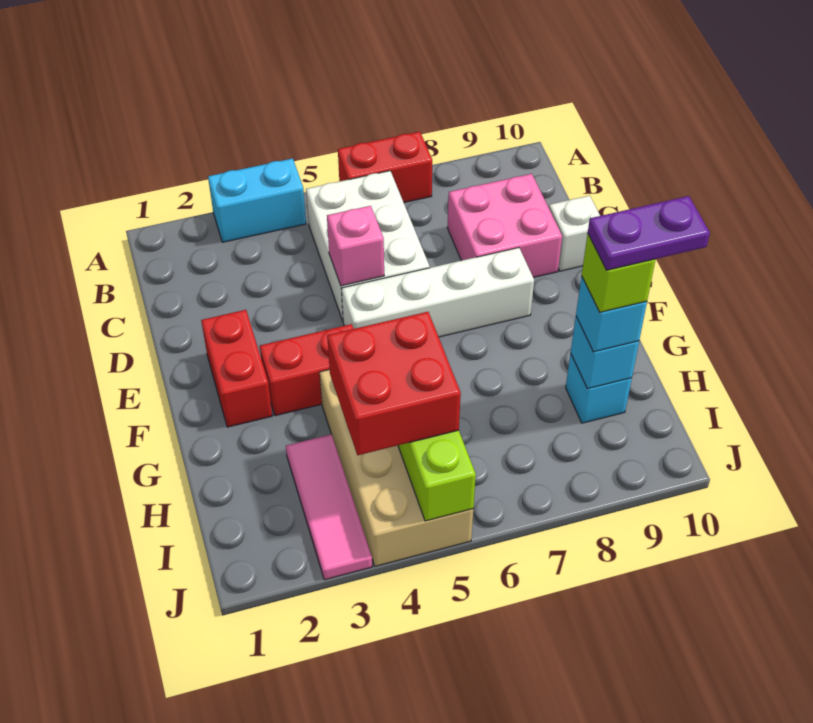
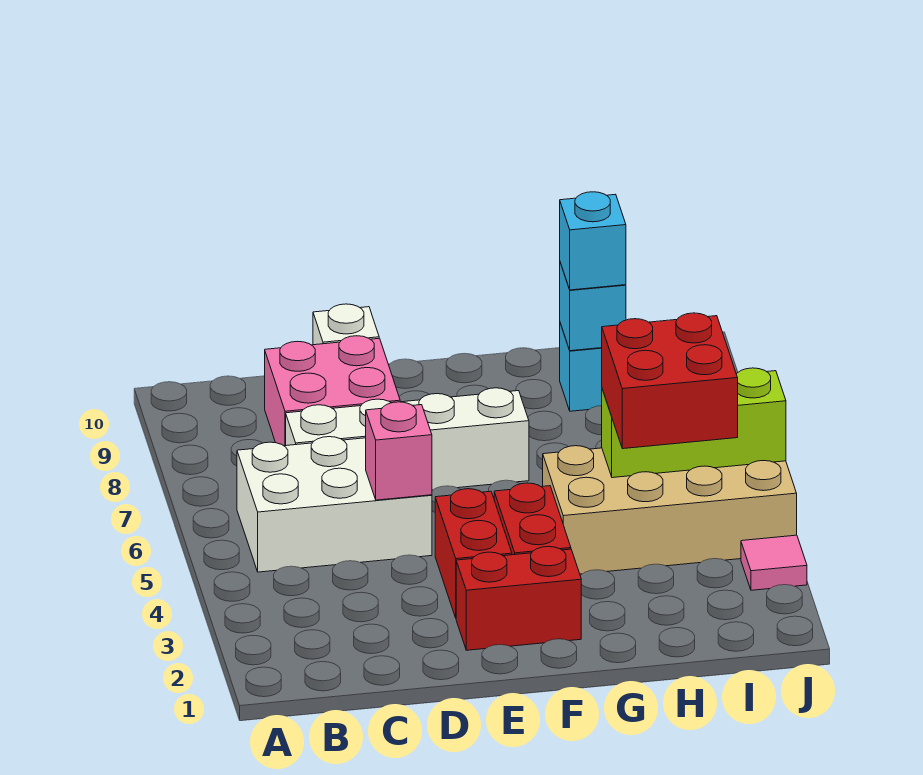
cyan 1x2 brick [208,158,306,242] -> none
red 1x2 brick [338,132,432,203] -> red 1x2 brick moved to [435,489,512,618]
white 1x4 brick [341,248,534,337] -> white 1x4 brick turned to [286,388,529,490]
pink 1x3 tile [286,434,372,580] -> pink 1x1 tile [741,535,807,590]
lime 1x1 brick [582,234,656,312] -> none
purple 1x2 plate [588,196,710,270] -> none

